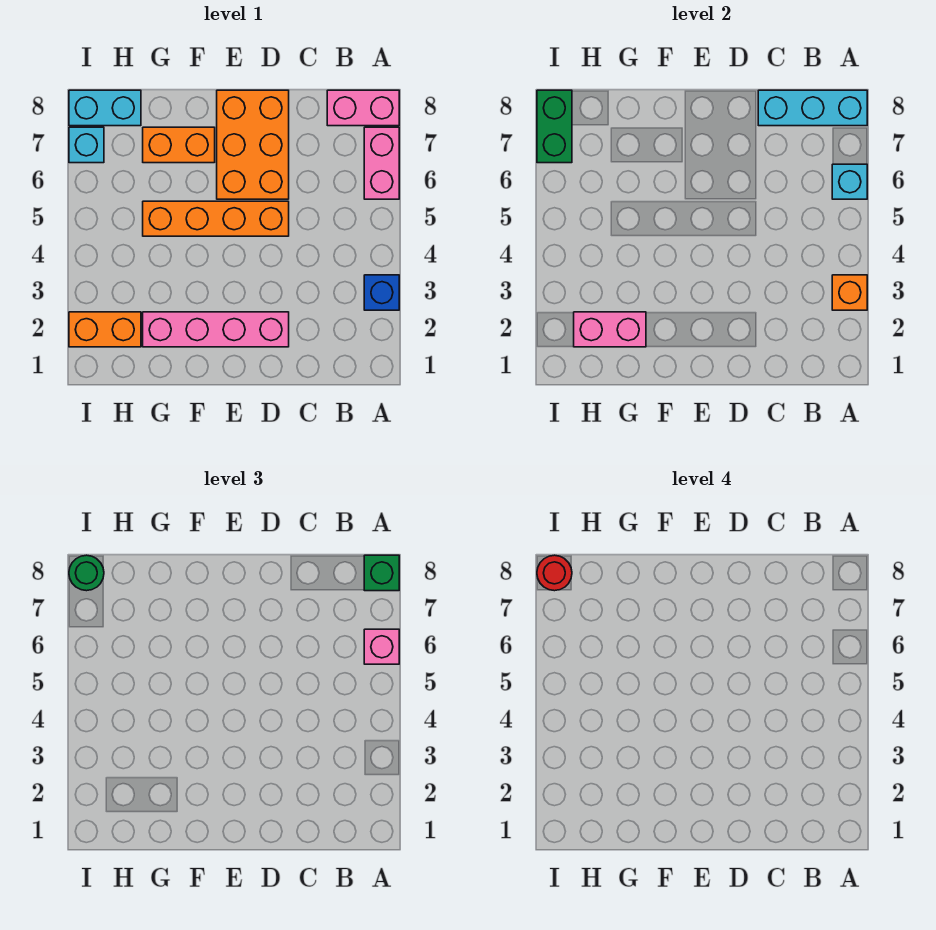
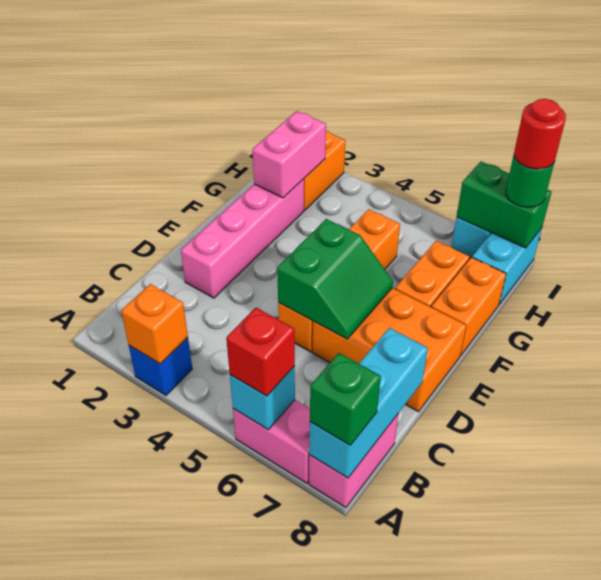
pink 1x1 brick [364,629,399,664] -> red 1x1 brick [226,308,295,396]
none -> green 2x2 slope [277,219,393,339]
none -> orange 1x2 brick [431,257,506,355]

